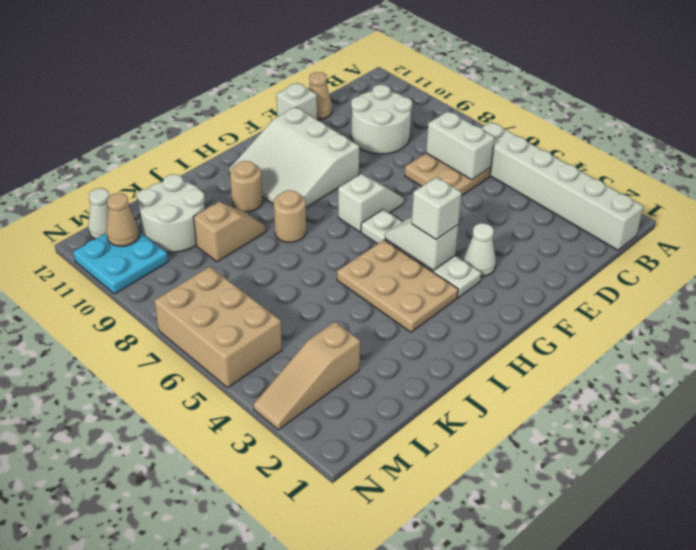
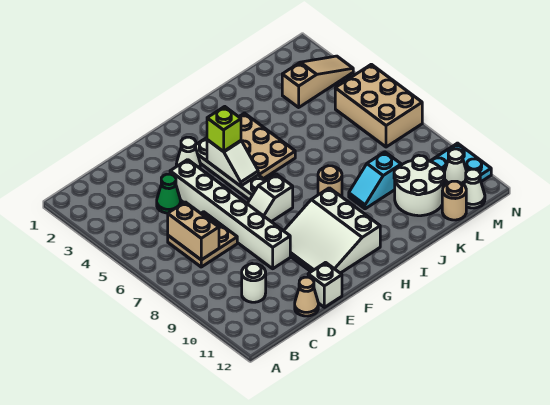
white 1x6 brick [481,122,643,250] -> white 1x6 brick moved to [170,160,290,269]
white 1x2 brick [426,111,495,180] -> tan 1x2 brick [168,202,219,260]
white 2x2 round brick [351,85,412,154] -> white 1x1 round brick [242,264,266,302]
none -> green 1x1 cone [157,174,181,213]
white 3x3 slope [229,107,359,207] -> white 3x3 slope turned to [284,188,380,273]
white 1x1 brick [412,177,461,239] -> lime 1x1 brick [207,107,241,152]
tan 1x1 round brick [230,161,262,212] -> tan 1x1 round brick moved to [442,181,466,220]
tan 1x2 slope [194,202,266,262] -> cyan 1x2 slope [349,152,401,209]
tan 1x1 cone [106,193,139,246] -> white 1x1 cone [444,149,467,185]

